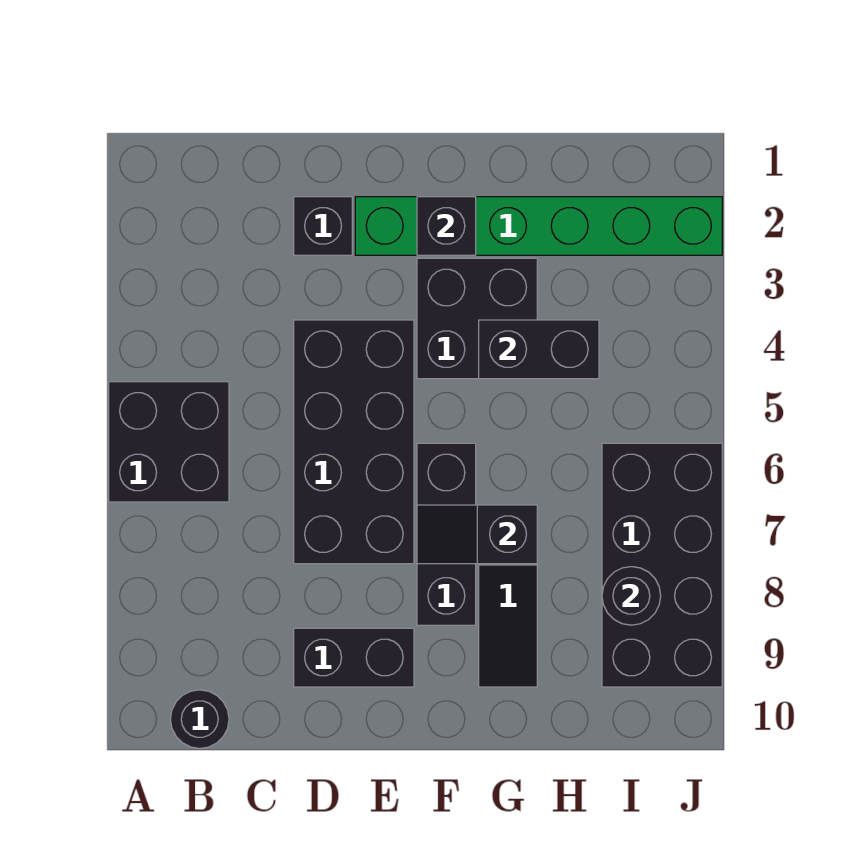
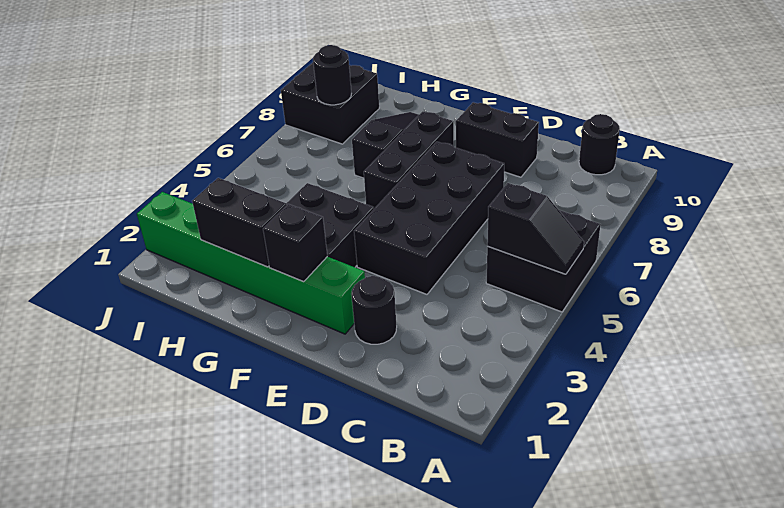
black 1x1 brick [294,197,352,255] -> black 1x1 round brick [351,276,397,344]
black 1x2 slope [417,505,537,564] -> black 1x2 slope moved to [487,183,584,274]
black 1x2 brick [479,320,599,379] -> black 1x2 brick moved to [192,178,286,267]
black 2x4 brick [602,443,722,687] -> black 2x2 brick [281,63,379,144]

